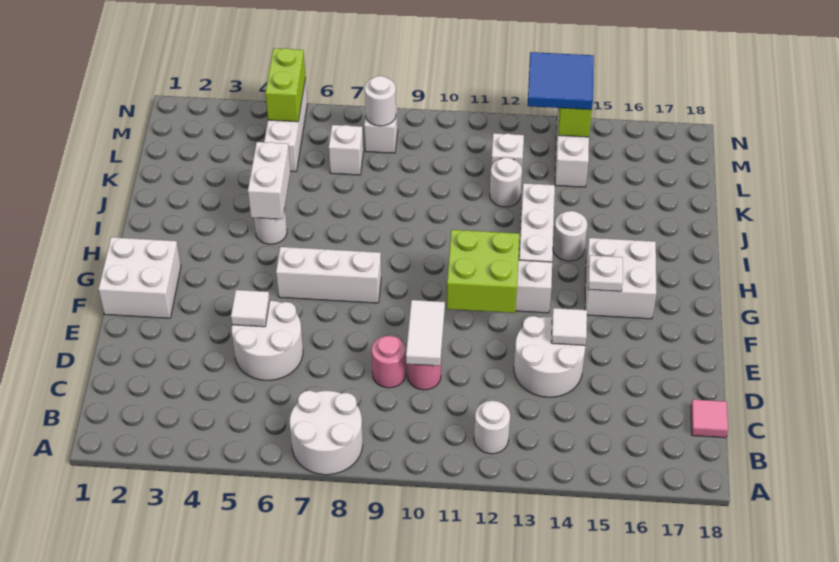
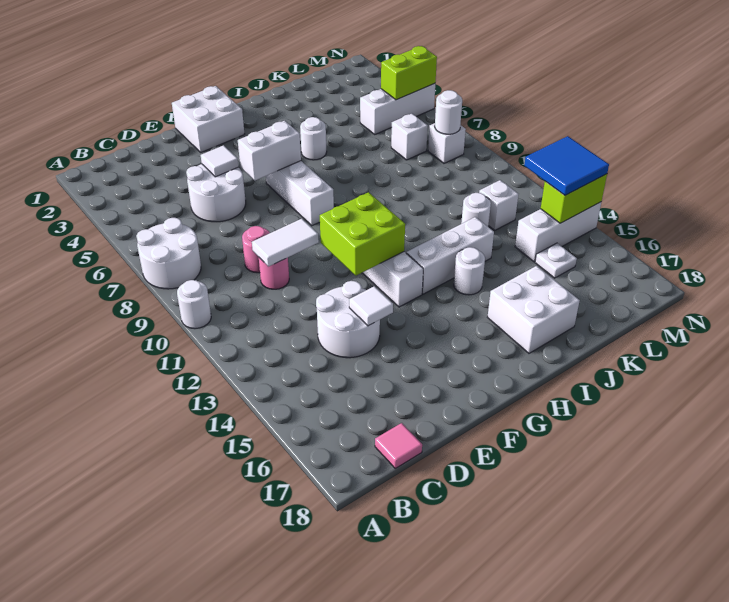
white 1x1 round brick [474,401,510,454] -> white 1x1 round brick moved to [177,280,211,329]
white 2x2 brick [585,238,656,319] -> white 2x2 brick moved to [488,266,580,353]
white 1x1 plate [588,255,623,291] -> white 1x1 plate moved to [535,243,577,278]
white 1x2 brick [248,142,291,219] -> white 1x2 brick moved to [238,121,301,181]

